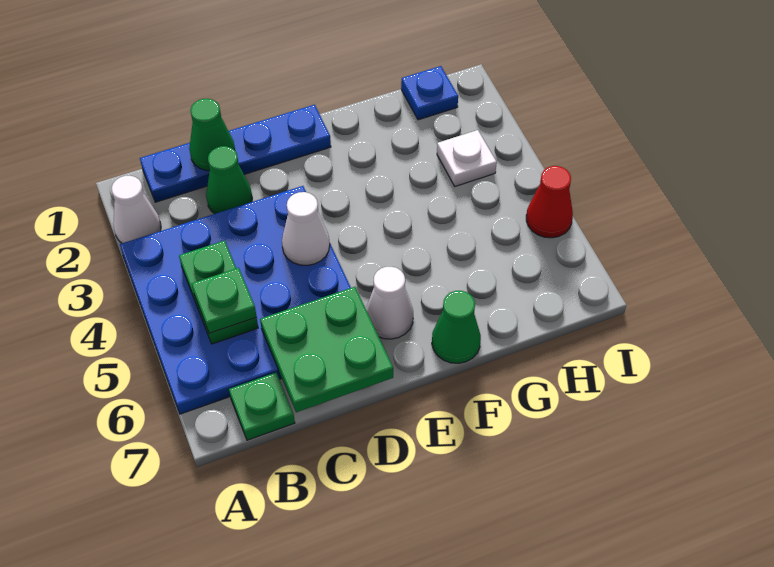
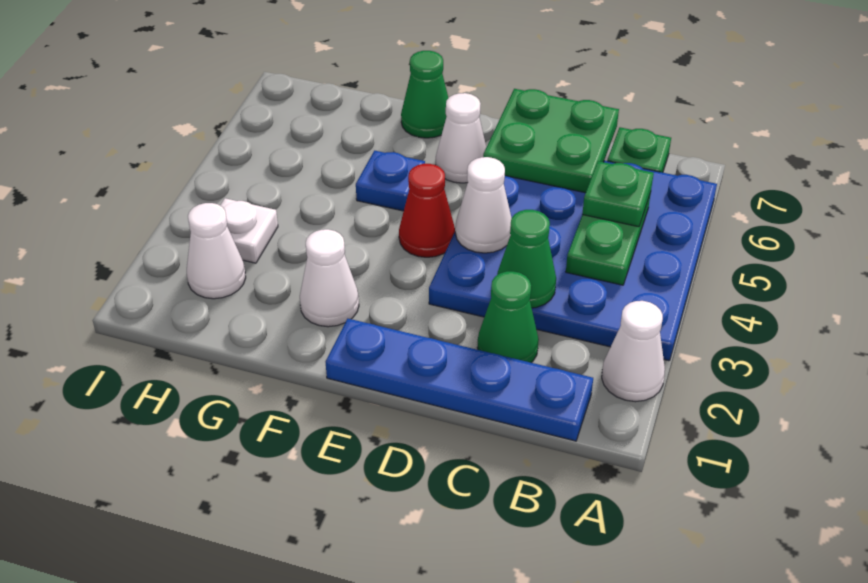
green 1x1 cone [189,99,235,171] -> green 1x1 cone moved to [497,210,556,308]
none -> white 1x1 cone [300,229,359,327]
blue 1x1 plate [401,66,458,120] -> blue 1x1 plate moved to [356,151,425,211]
none -> white 1x1 cone [187,203,246,299]
red 1x1 cone [526,166,573,238] -> red 1x1 cone moved to [399,164,455,257]

